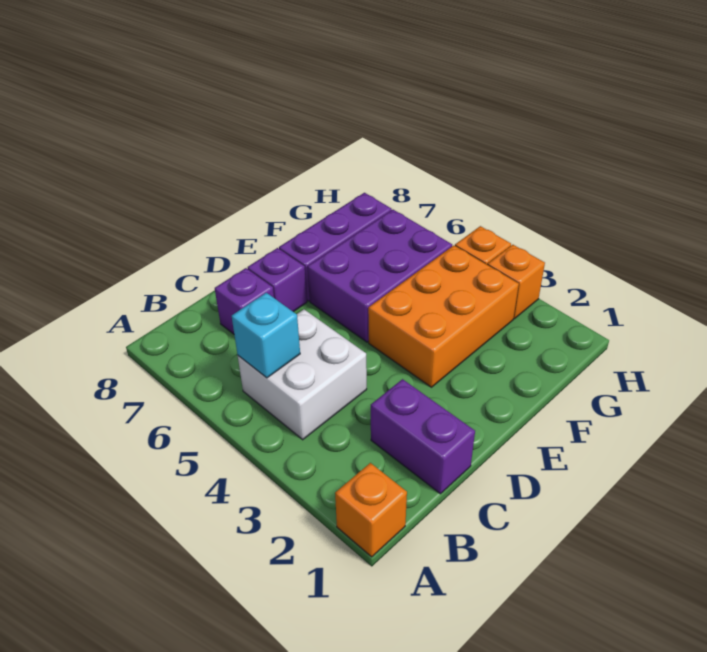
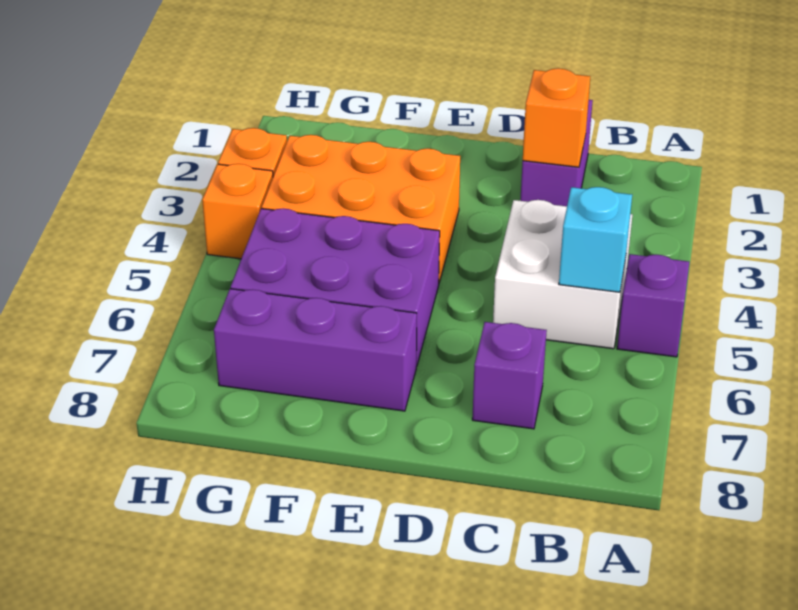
orange 1x1 brick [335,463,407,557] -> orange 1x1 brick moved to [523,68,590,167]
purple 1x1 brick [248,248,307,312] -> purple 1x1 brick moved to [617,254,689,357]

